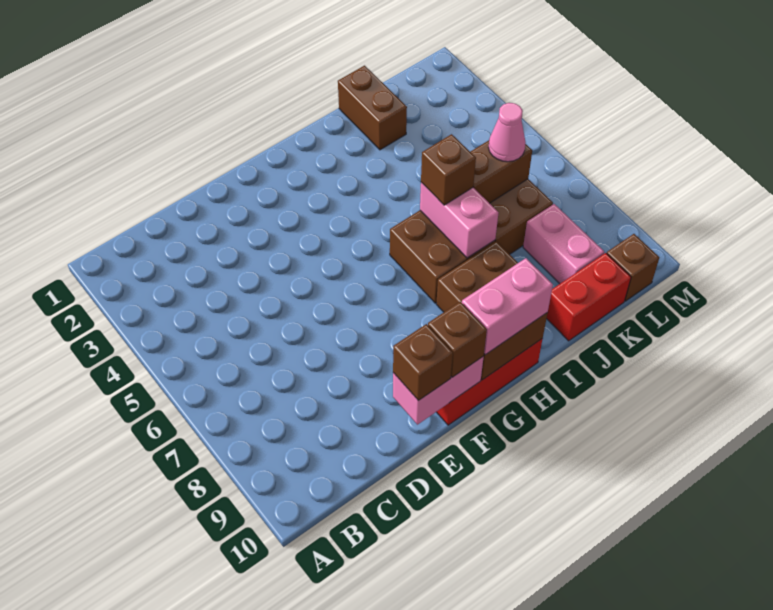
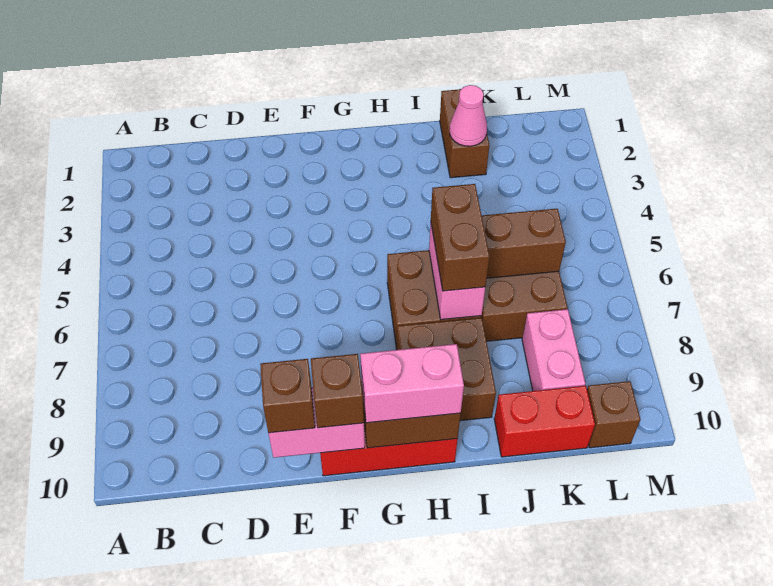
brown 1x1 brick [421,134,476,205] -> brown 1x2 brick [431,184,489,291]
pink 1x1 cone [488,103,526,162] -> pink 1x1 cone moved to [450,85,487,146]

